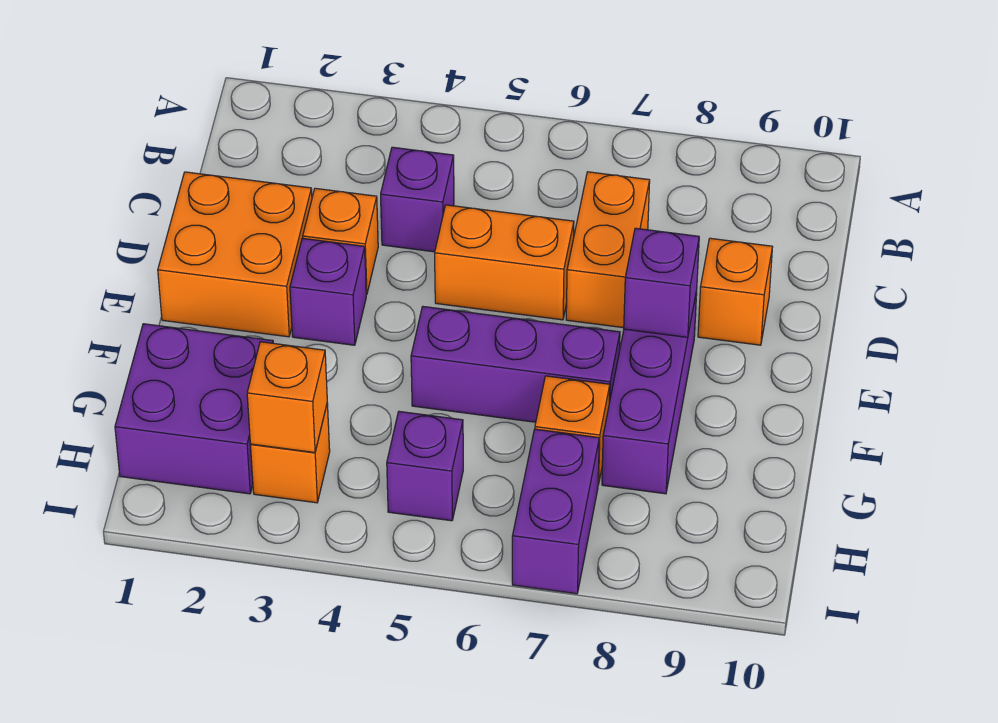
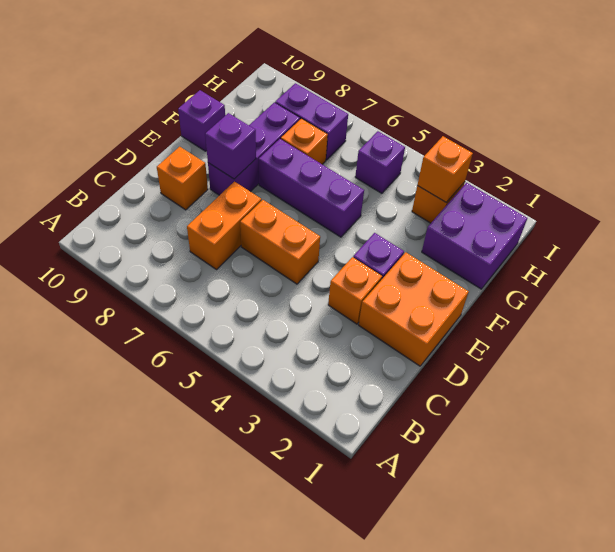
purple 1x1 brick [381,147,454,252] -> purple 1x1 brick moved to [178,90,225,151]
purple 1x2 brick [512,429,599,594] -> purple 1x2 brick turned to [275,83,348,160]

